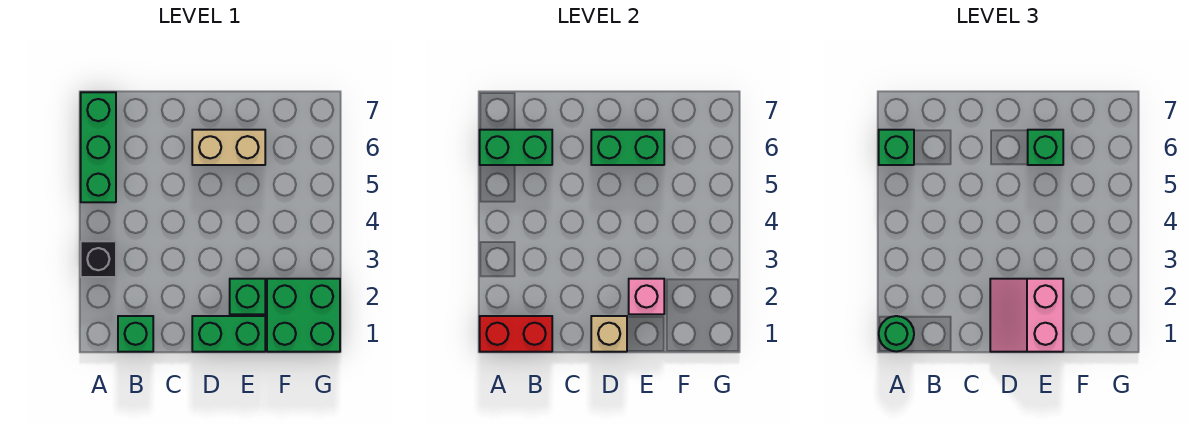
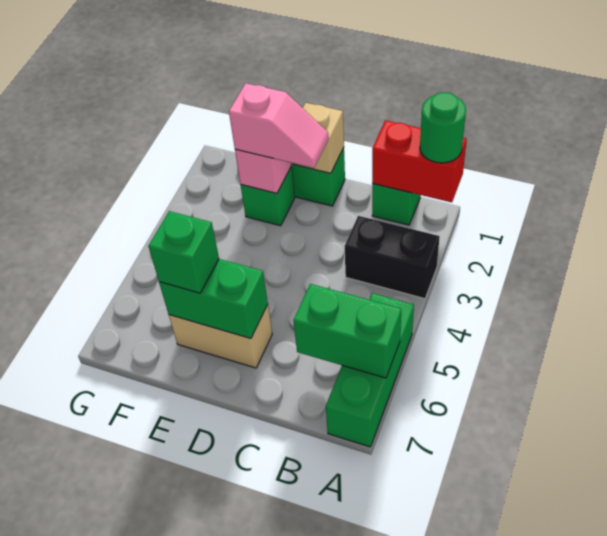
black 1x1 brick [81,241,116,277] -> black 1x2 brick [345,216,440,299]
green 1x1 brick [879,130,914,165] -> none
pink 2x2 slope [990,279,1063,352] -> pink 1x2 slope [229,83,328,168]
green 2x2 brick [267,279,340,352] -> none

